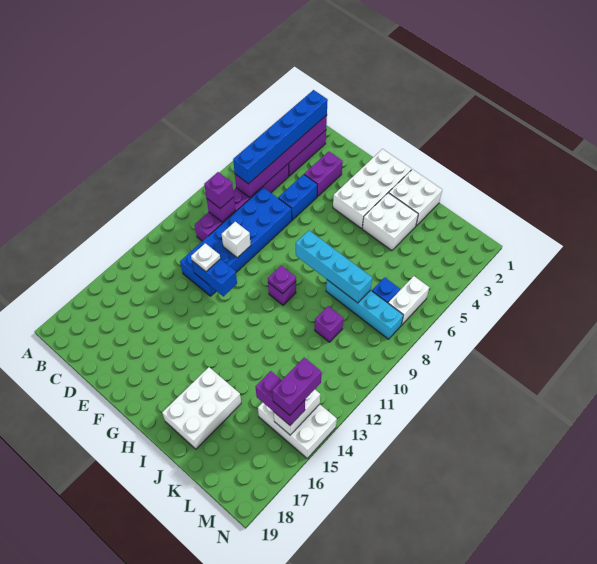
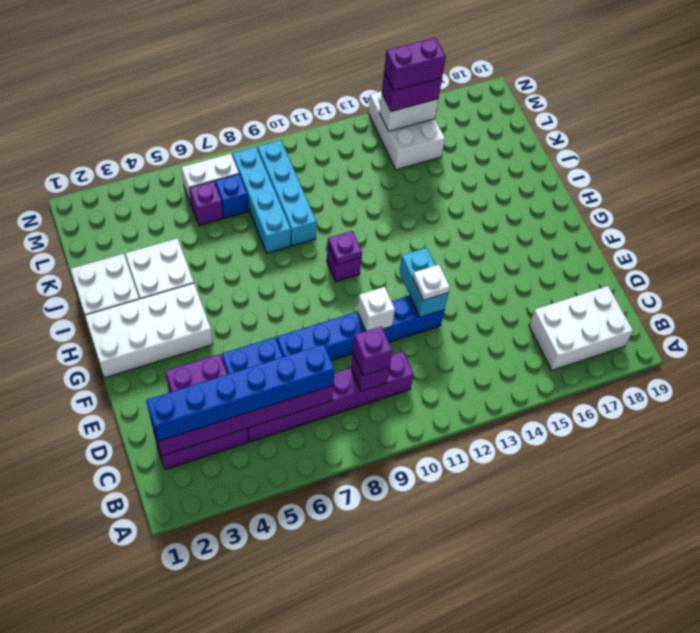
blue 2x6 brick [180,187,292,296] -> blue 1x6 brick [277,296,444,360]
blue 1x2 brick [192,259,237,296] -> cyan 1x2 brick [399,248,448,317]
cyan 1x4 brick [296,231,372,303] -> cyan 1x4 brick moved to [258,140,317,246]
white 2x3 brick [162,367,241,449] -> white 2x3 brick moved to [529,286,633,370]
purple 1x1 brick [315,306,344,342] -> purple 1x1 brick moved to [189,181,223,226]
purple 1x2 brick [256,371,305,425] -> purple 1x2 brick turned to [382,73,442,112]

